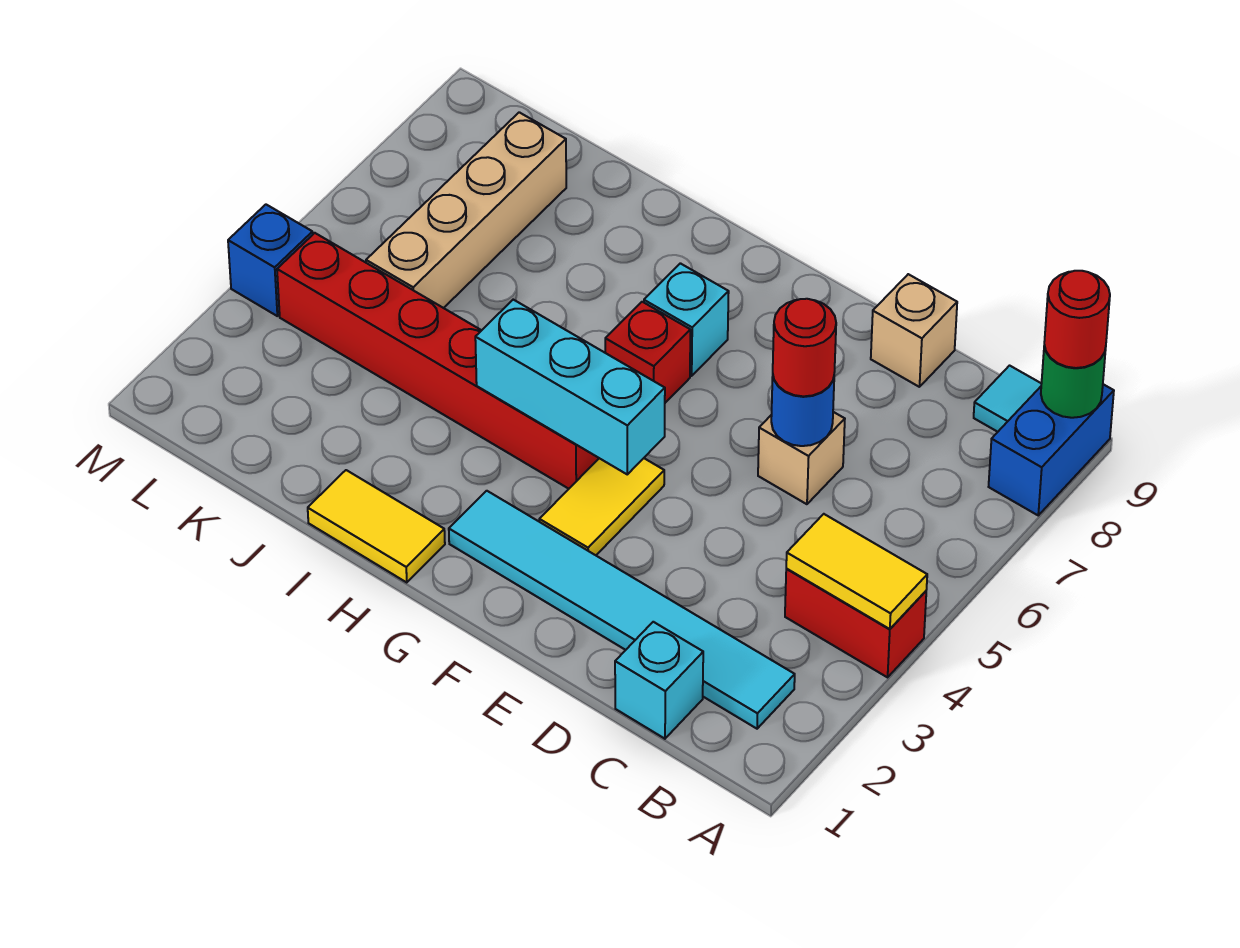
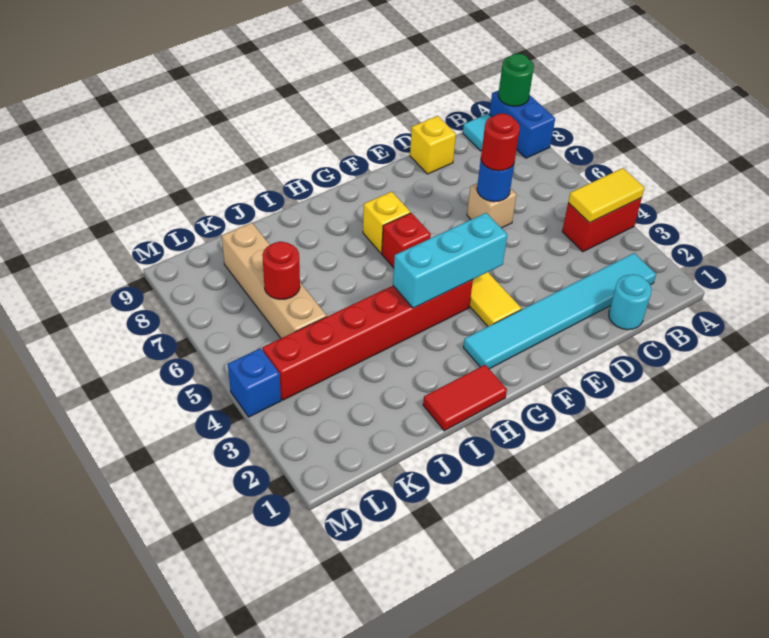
red 1x1 round brick [1044,271,1110,368] -> red 1x1 round brick moved to [262,242,300,299]
cyan 1x1 brick [615,622,703,739] -> cyan 1x1 round brick [609,274,652,330]
tan 1x1 brick [871,274,957,387] -> yellow 1x1 brick [410,116,456,174]
cyan 1x1 brick [644,263,729,376] -> yellow 1x1 brick [363,192,410,253]
yellow 1x2 tile [308,470,445,583] -> red 1x2 tile [423,365,507,431]

